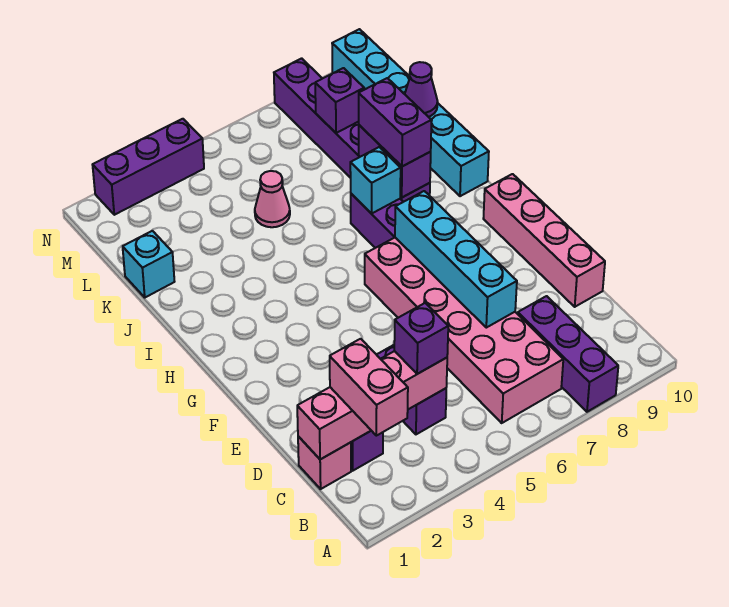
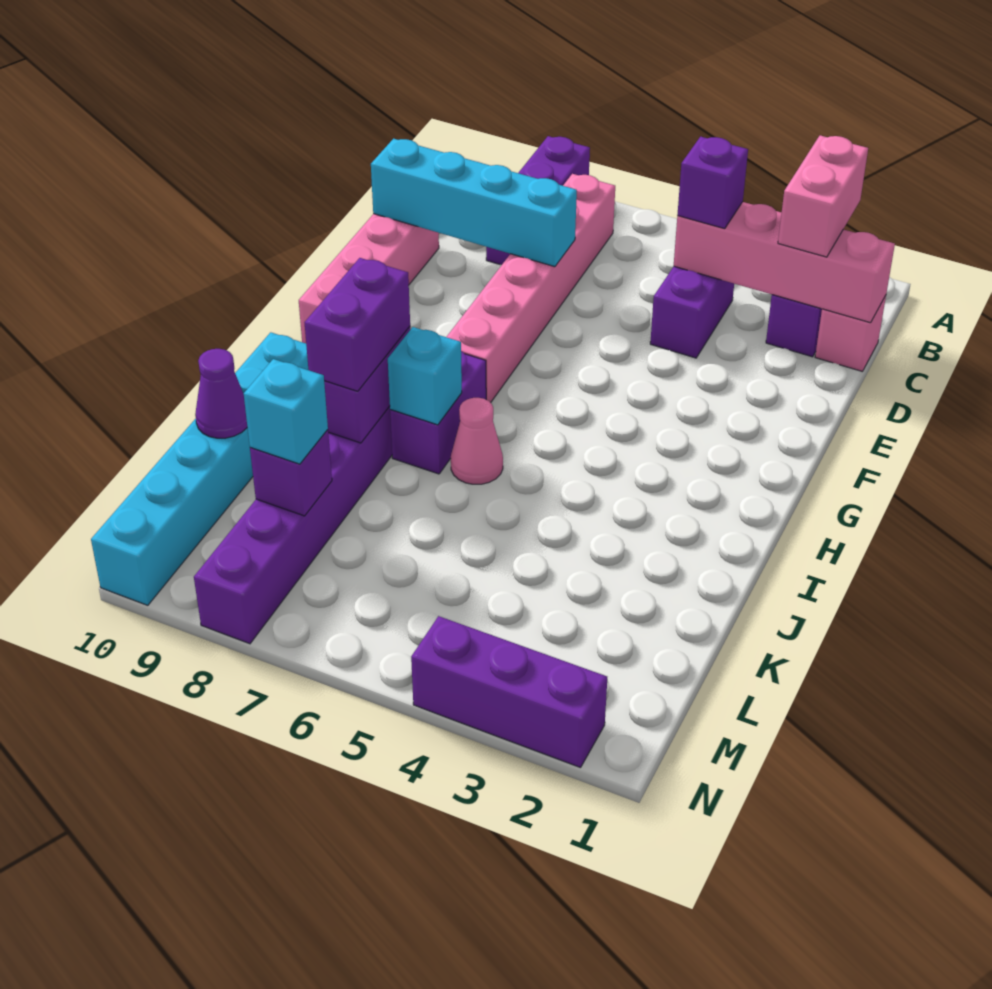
pink 2x6 brick [365,238,563,423] -> pink 1x6 brick [447,174,615,403]
cyan 1x4 brick [395,191,517,328] -> cyan 1x4 brick turned to [371,139,577,267]
cyan 1x1 brick [123,231,175,297] -> cyan 1x1 brick moved to [244,359,328,464]
pink 1x1 cone [255,171,290,227] -> pink 1x1 cone moved to [451,398,503,484]

